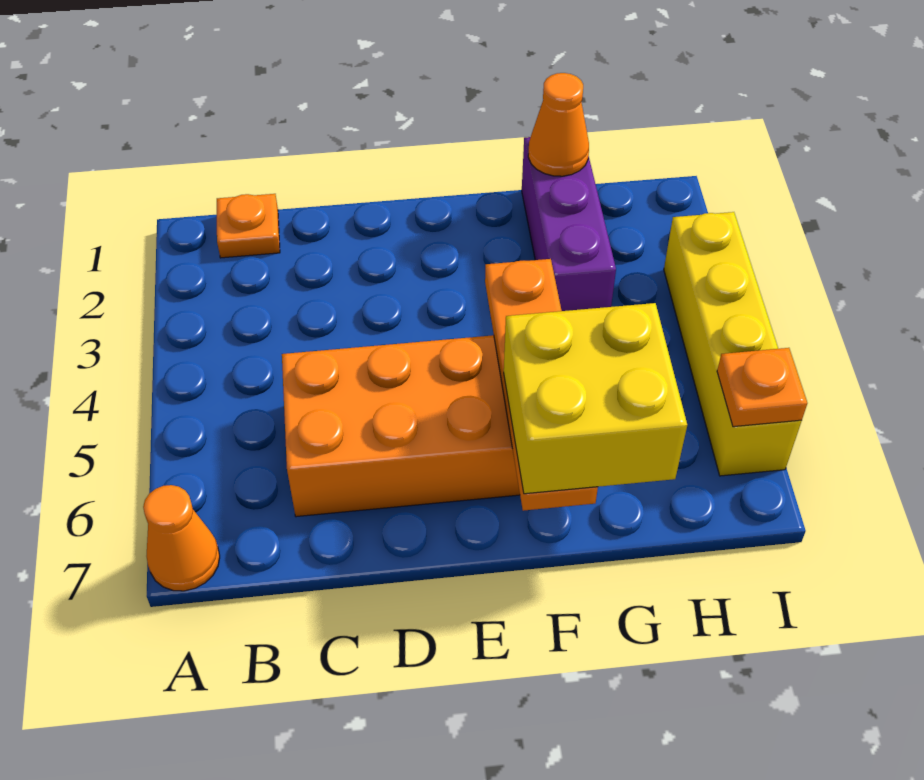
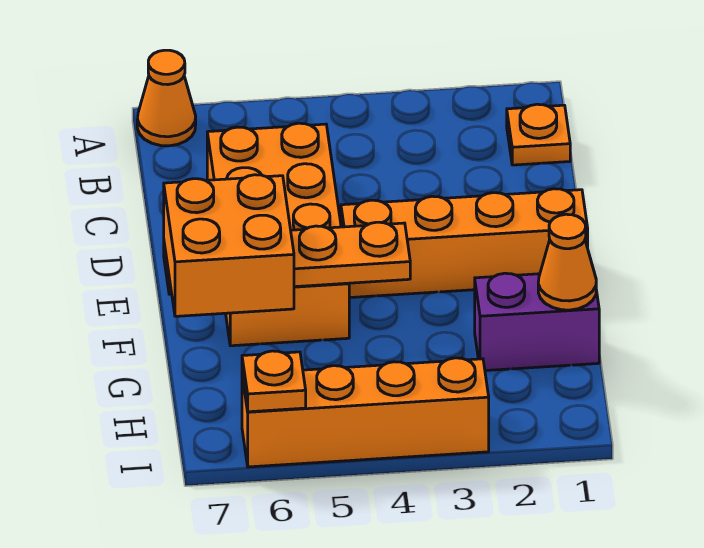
none -> orange 1x4 brick [341,189,588,298]
yellow 2x2 brick [504,303,687,494] -> orange 2x2 brick [164,175,294,316]
purple 1x3 brick [522,137,616,311] -> purple 1x2 brick [475,273,599,371]
yellow 1x4 brick [664,212,801,476] -> orange 1x4 brick [242,358,489,467]

